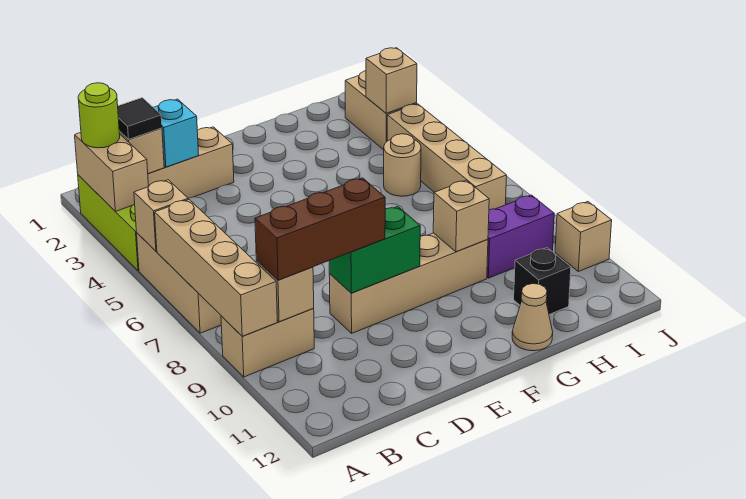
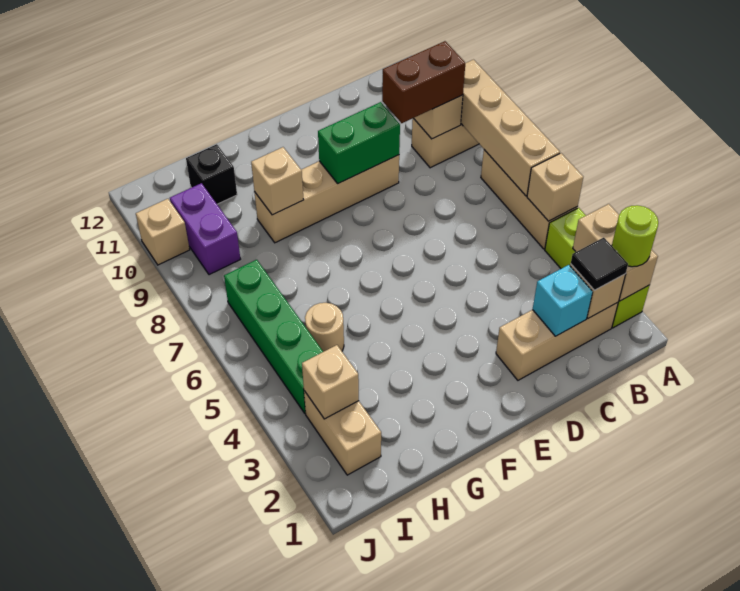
brown 1x3 brick [255,178,385,280] -> brown 1x2 brick [382,41,465,123]
tan 1x1 cone [512,284,553,351] -> none
purple 1x2 brick [487,195,554,278] -> purple 1x2 brick turned to [170,183,240,275]
tan 1x4 brick [387,104,507,210] -> green 1x4 brick [224,260,323,413]

